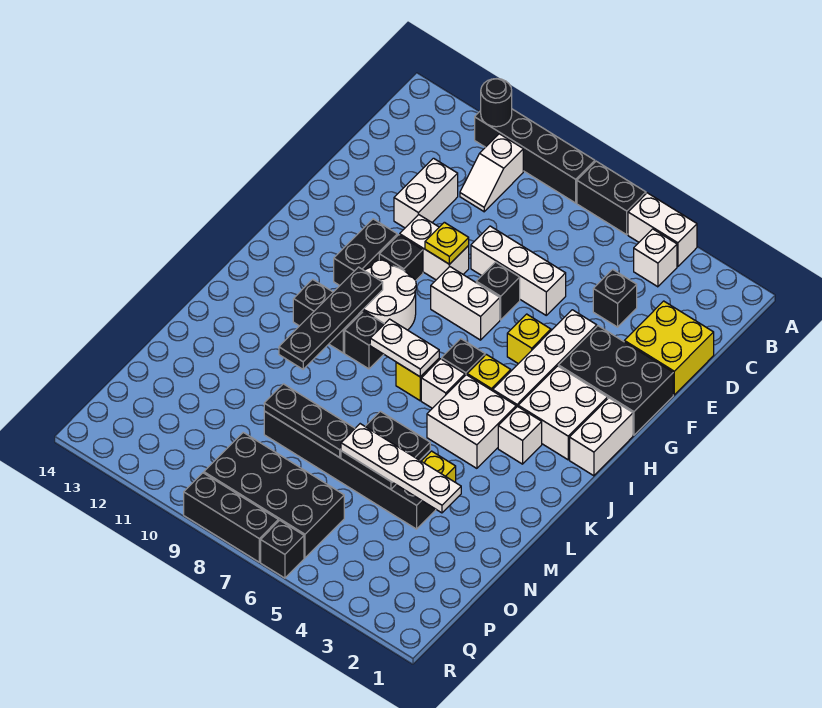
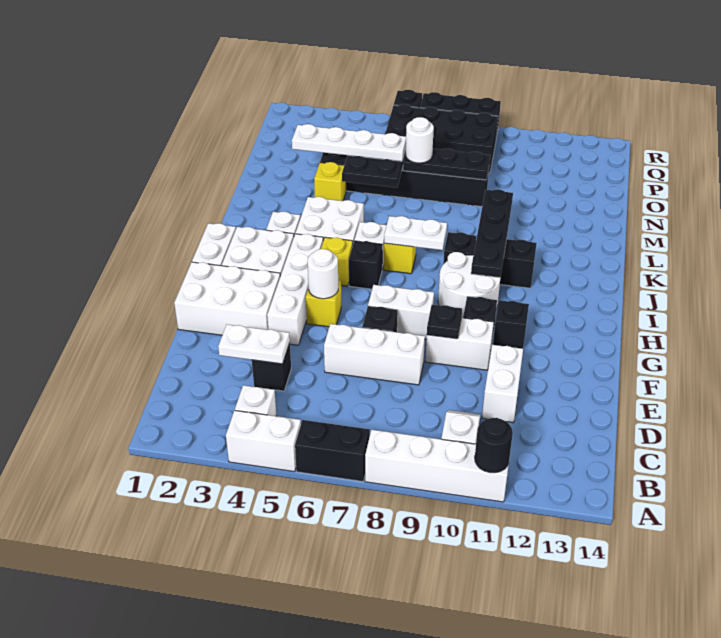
black 1x4 brick [475,109,595,203] -> white 1x4 brick [365,430,509,502]
yellow 2x2 brick [624,301,714,395] -> none
none -> white 1x2 plate [218,325,290,364]
black 2x3 brick [559,326,673,435] -> white 2x3 brick [174,262,280,335]
yellow 1x1 plate [425,222,469,264] -> black 1x1 plate [427,305,462,339]
none -> white 1x1 round brick [307,249,338,299]
black 1x2 brick [334,219,397,285] -> black 1x1 brick [493,300,529,349]
none -> white 1x1 round brick [406,117,434,163]

